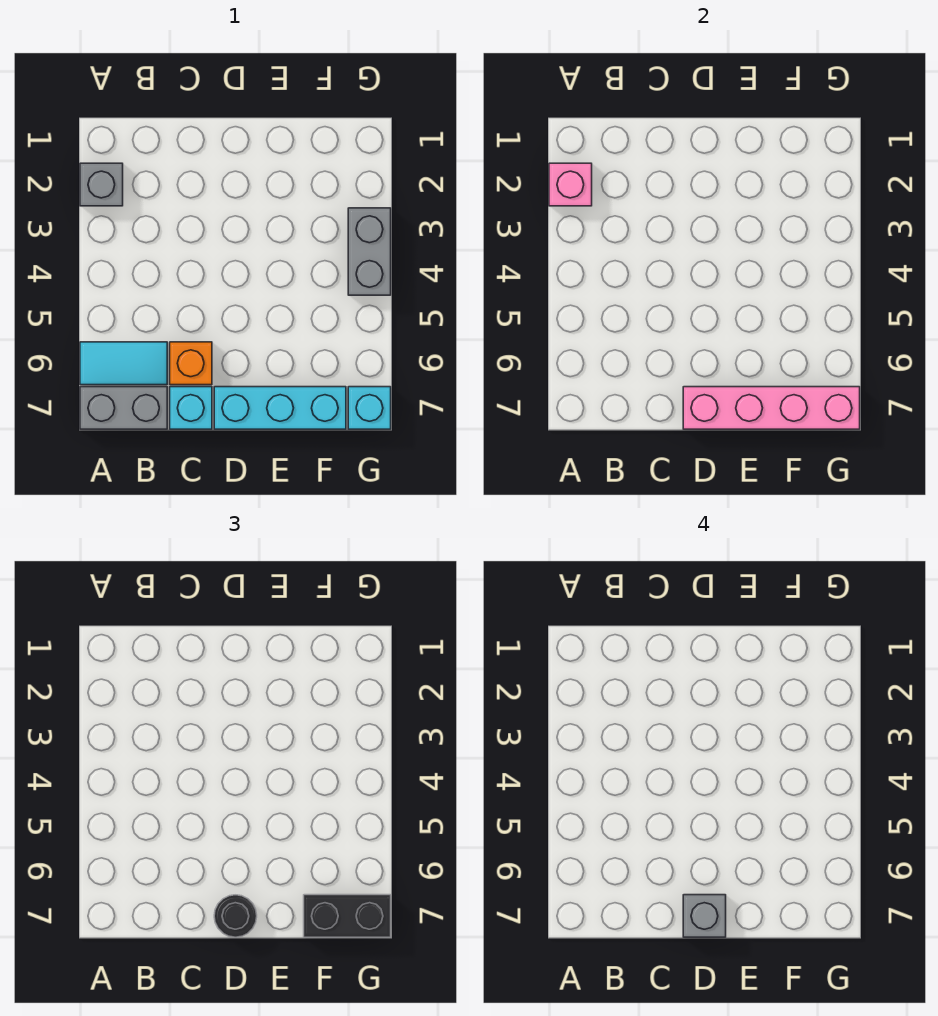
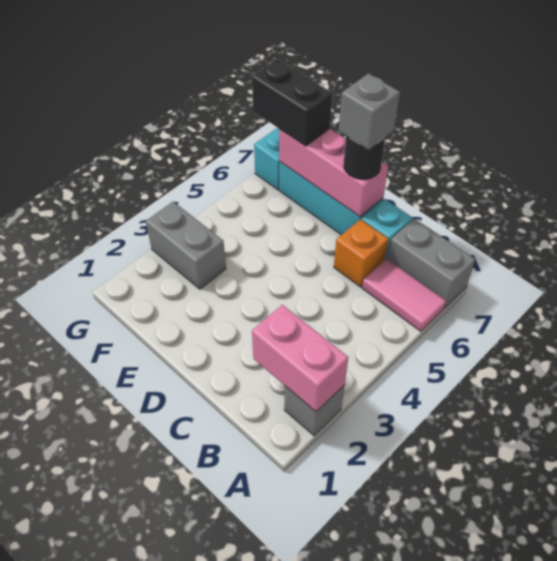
pink 1x1 brick [549,163,592,206] -> pink 1x2 brick [252,305,348,412]
cyan 1x2 tile [80,342,167,385] -> pink 1x2 tile [362,259,446,331]
pink 1x4 brick [683,387,860,429] -> pink 1x3 brick [279,129,388,217]
grey 1x2 brick [348,208,391,295] -> grey 1x2 brick turned to [146,202,226,289]

